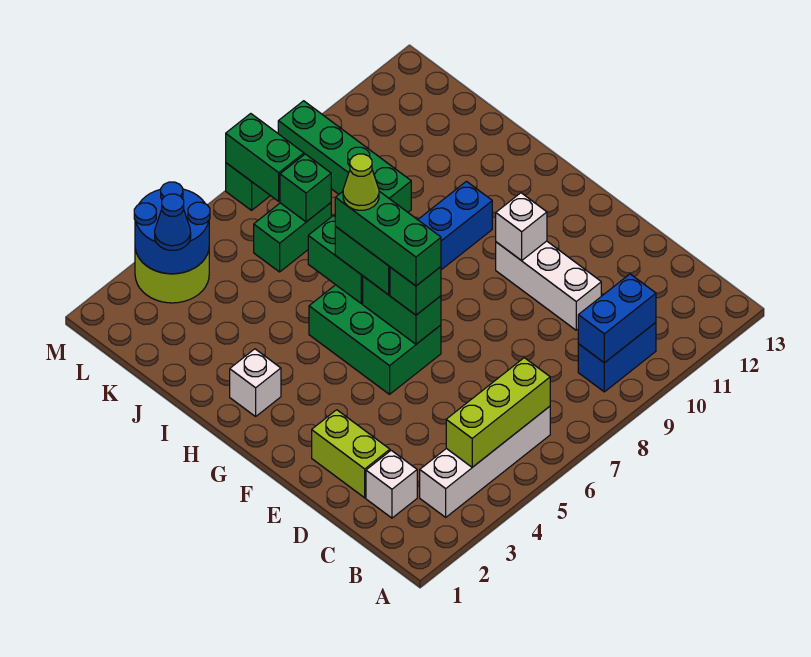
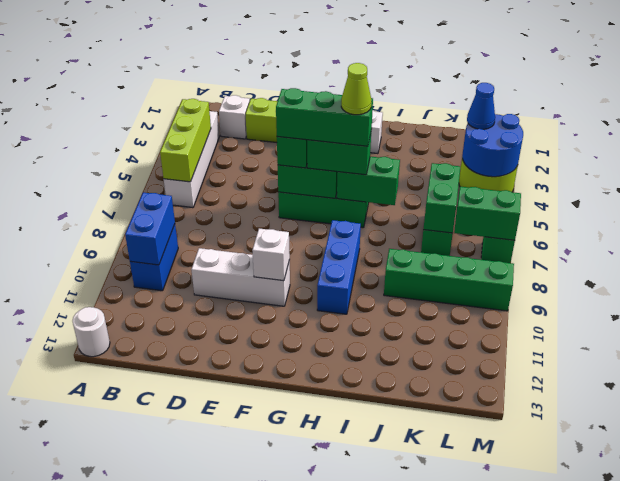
none -> white 1x1 round brick [73,307,110,357]
green 1x1 brick [280,154,331,222] -> green 1x2 brick [423,163,460,233]

